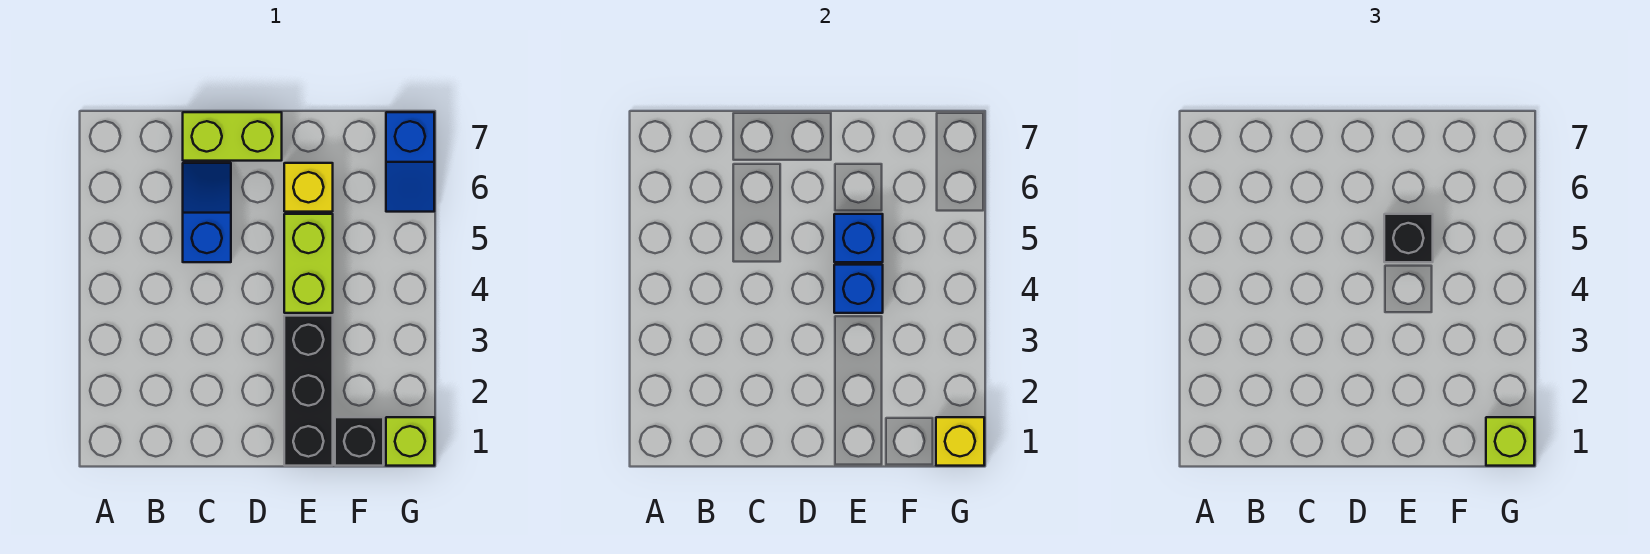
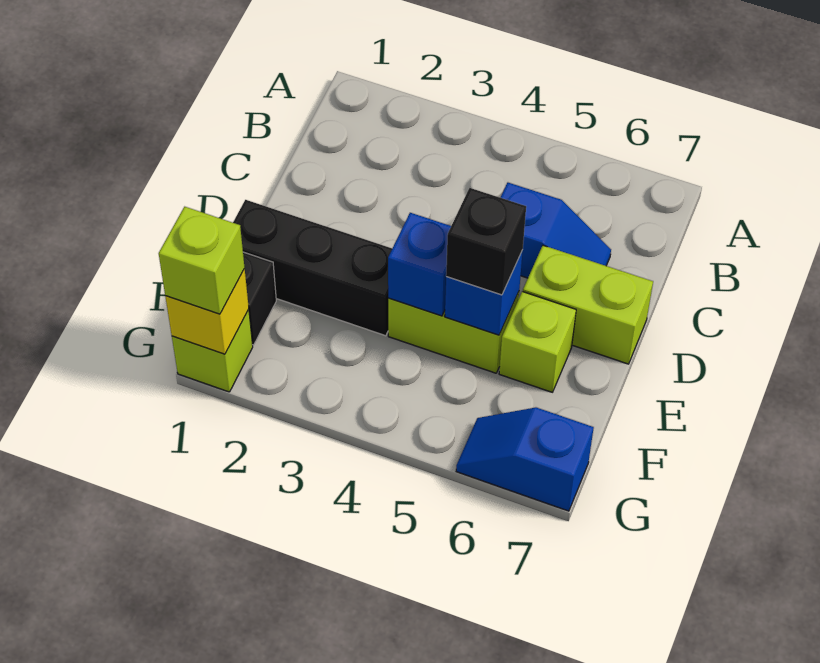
lime 1x2 brick [183,112,282,161] -> lime 1x2 brick turned to [523,245,653,364]
yellow 1x1 brick [284,163,333,212] -> lime 1x1 brick [499,292,576,392]

